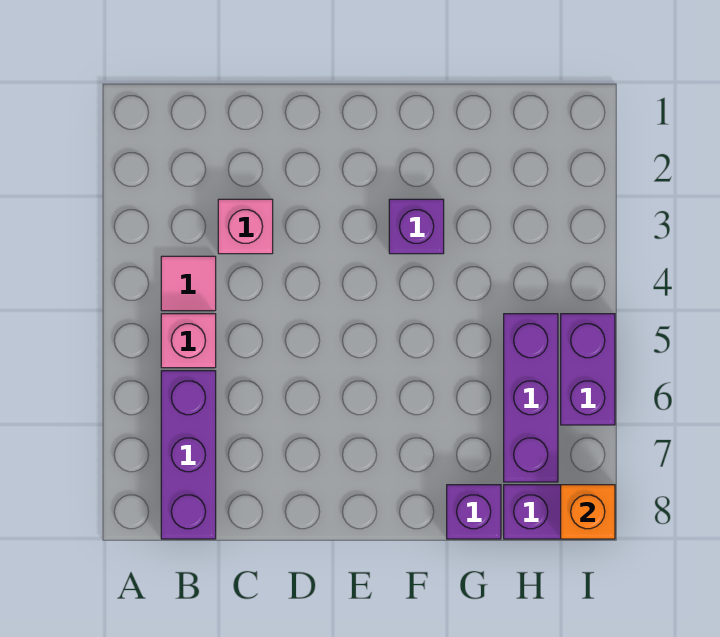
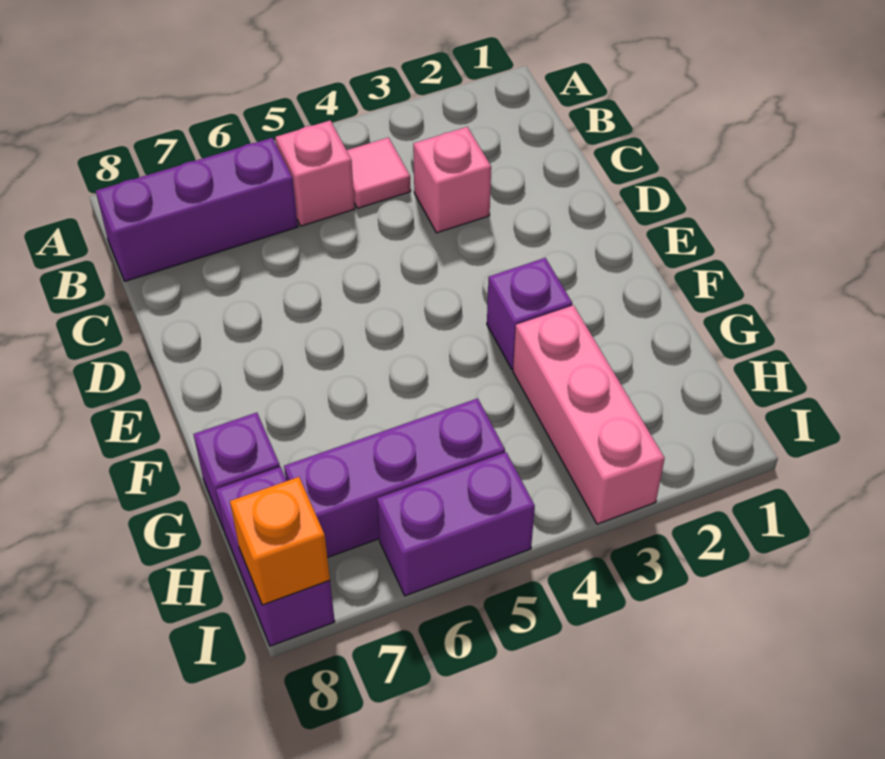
none -> pink 1x3 brick [513,305,665,524]

